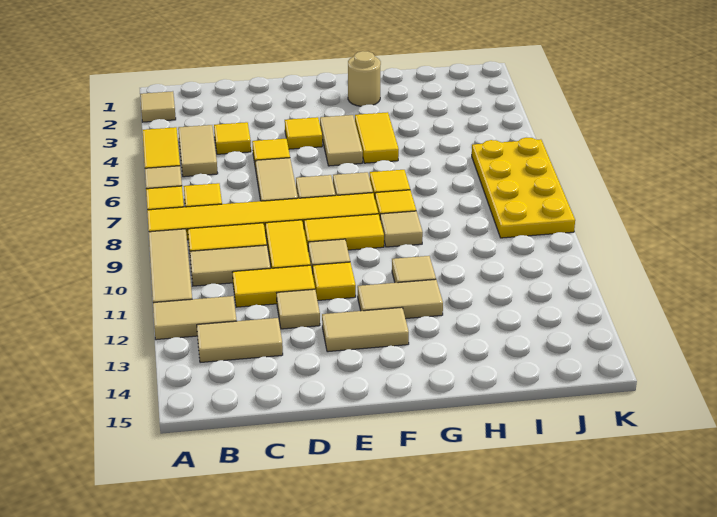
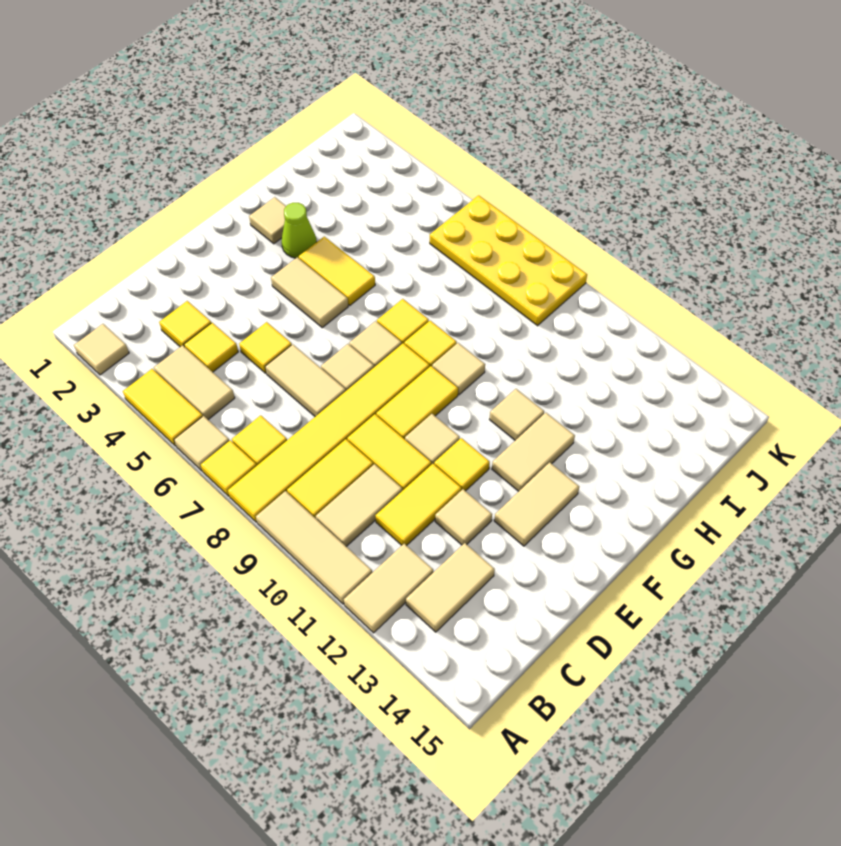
yellow 1x1 tile [285,117,322,149] -> yellow 1x1 tile moved to [159,301,211,347]
tan 1x1 round brick [348,51,381,106] -> tan 1x1 tile [249,197,286,244]
none -> lime 1x1 cone [282,203,317,258]

